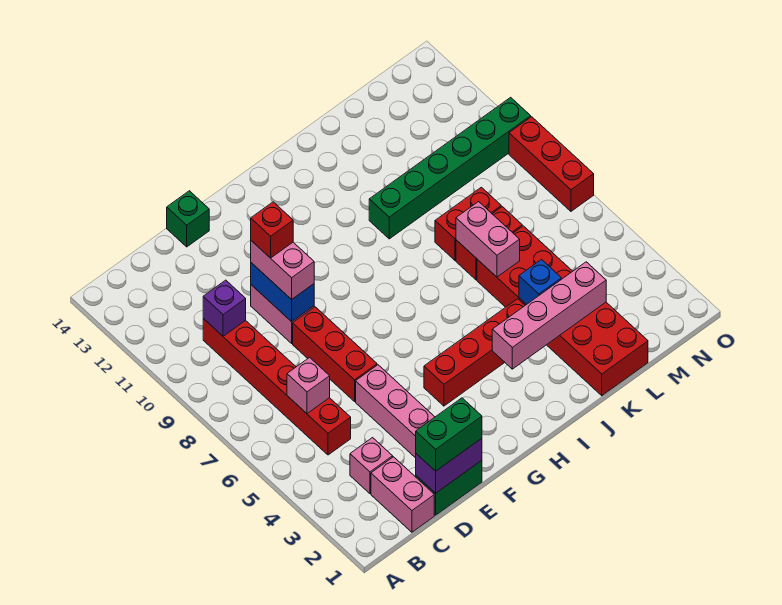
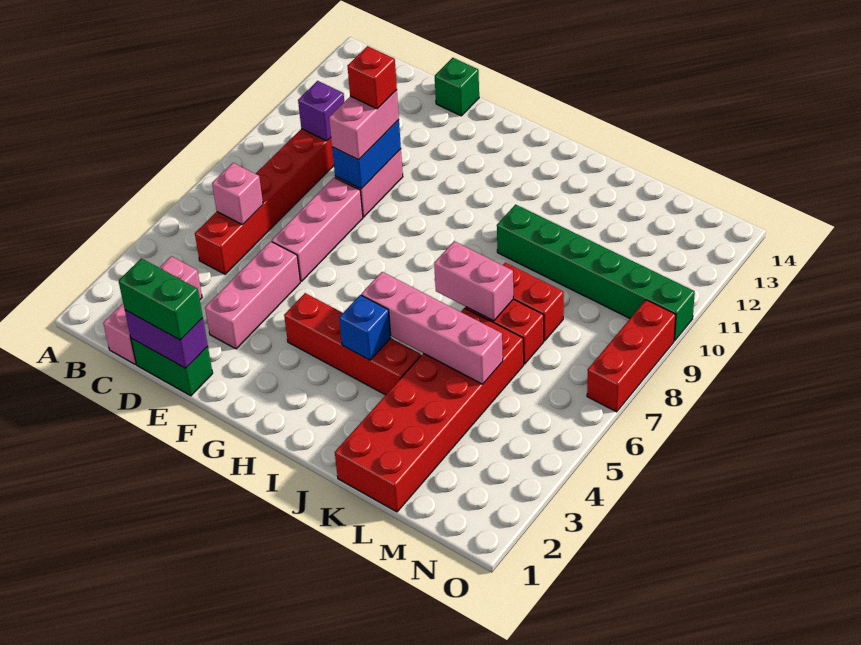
red 1x3 brick [293,307,377,401] -> pink 1x3 brick [272,177,363,281]
pink 1x4 brick [492,262,606,369] -> pink 1x4 brick moved to [361,272,503,384]
blue 1x1 brick [519,260,561,304] -> blue 1x1 brick moved to [339,295,391,360]
pink 1x2 brick [456,202,520,277] -> pink 1x2 brick turned to [434,241,513,321]

